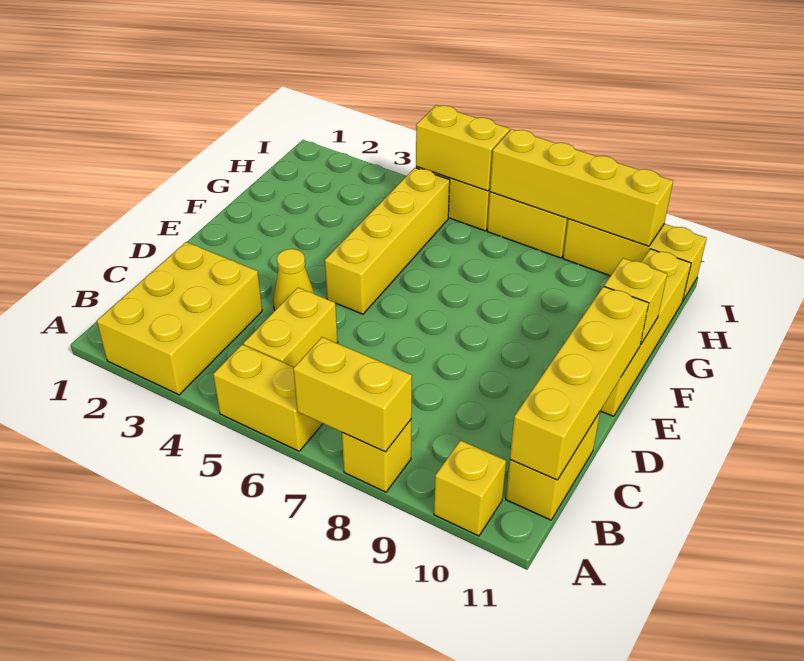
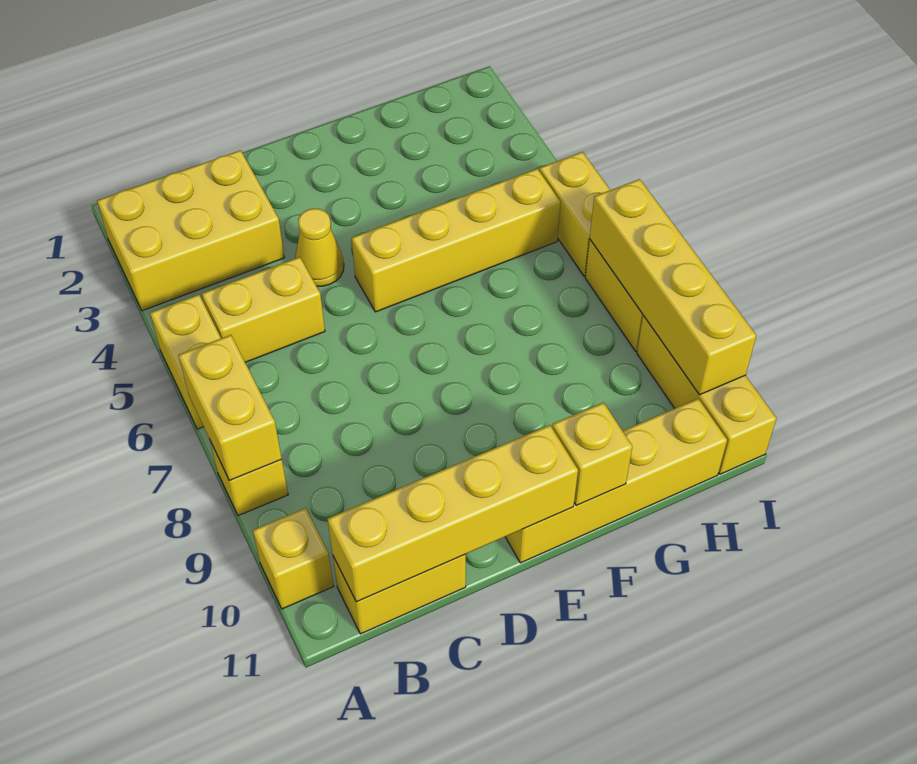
yellow 1x2 brick [416,105,510,191] -> none

